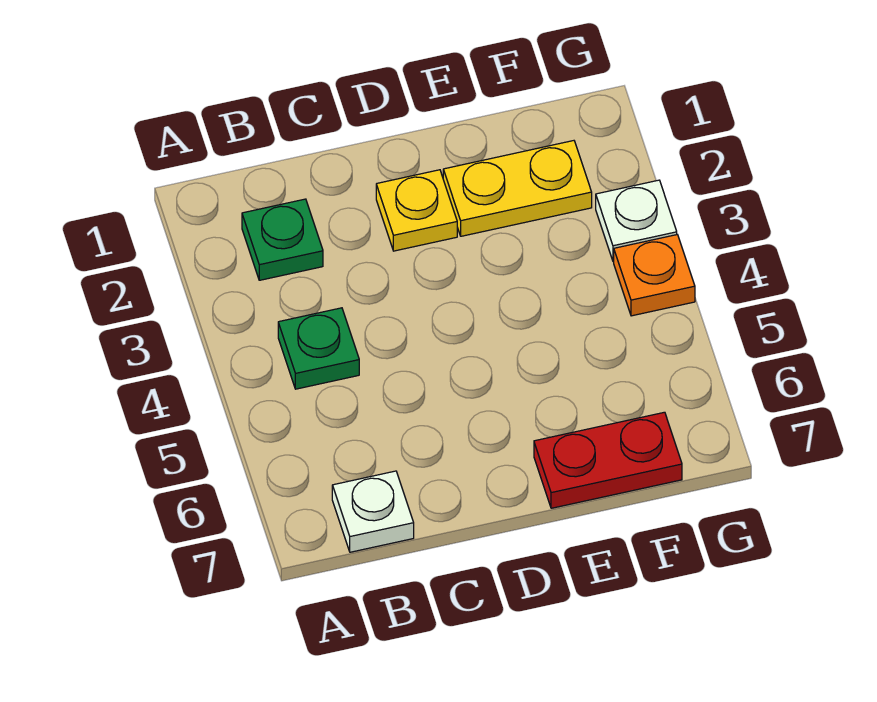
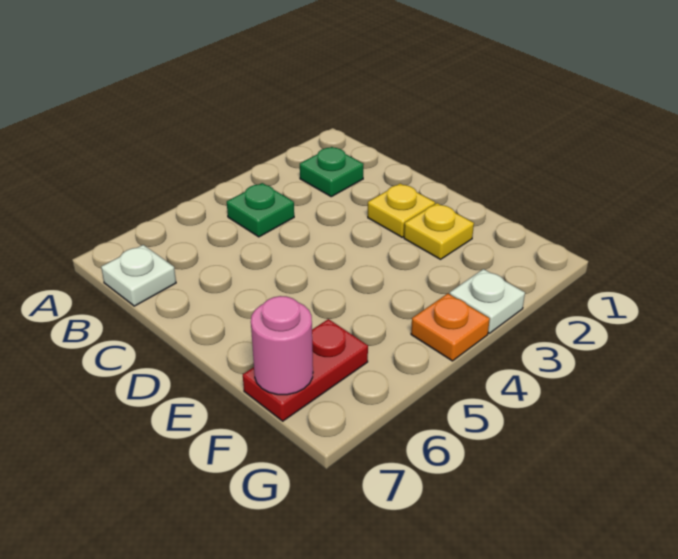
yellow 1x2 plate [443,141,592,236] -> yellow 1x1 plate [404,203,474,259]
red 1x2 plate [534,412,682,508] -> red 1x2 plate turned to [243,319,368,421]
none -> pink 1x1 round brick [251,296,313,395]

